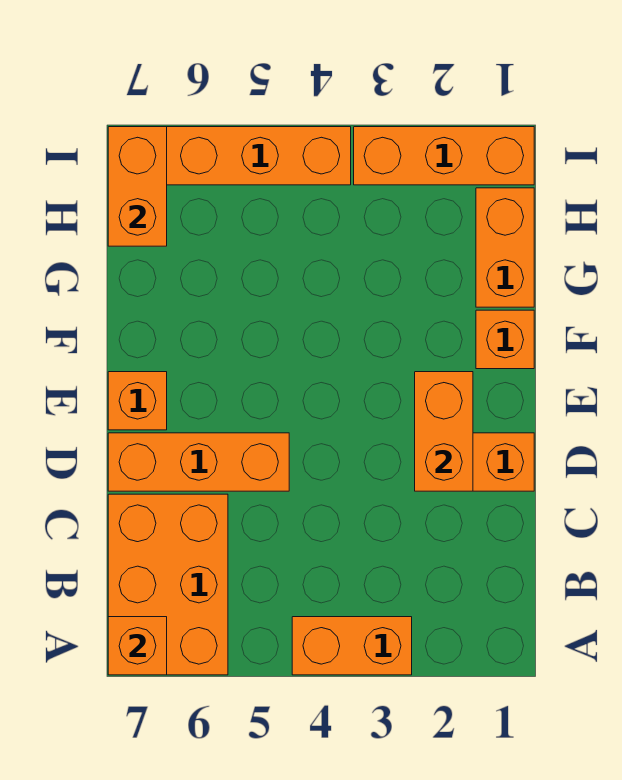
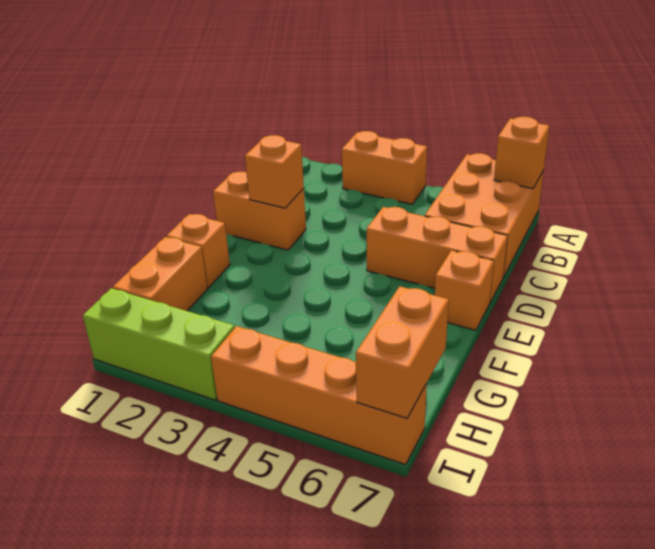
orange 1x2 brick [415,372,473,491] -> orange 1x1 brick [245,135,304,208]
orange 1x3 brick [354,127,534,185] -> lime 1x3 brick [83,288,235,400]

